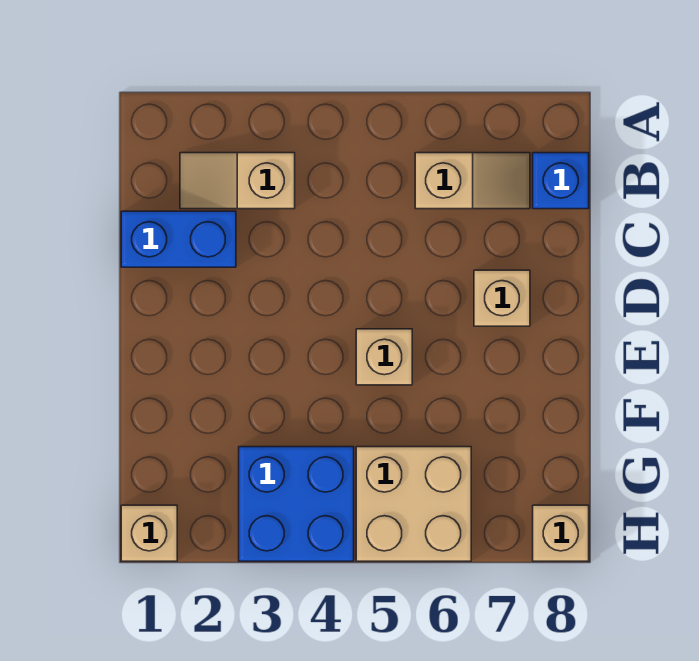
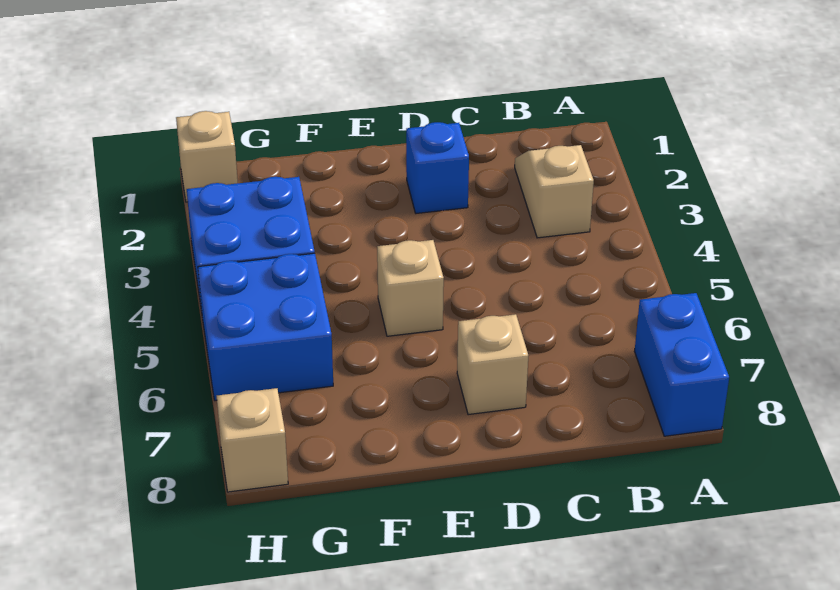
tan 1x2 slope [415,153,530,209] -> none
blue 1x1 brick [533,153,589,209] -> blue 1x1 brick moved to [406,122,469,213]
blue 1x2 brick [121,211,236,267] -> blue 1x2 brick moved to [635,293,729,436]
tan 2x2 brick [356,447,471,561] -> blue 2x2 brick [198,253,333,401]

